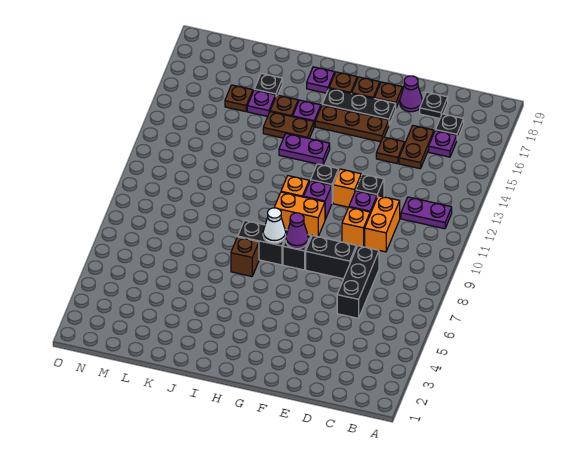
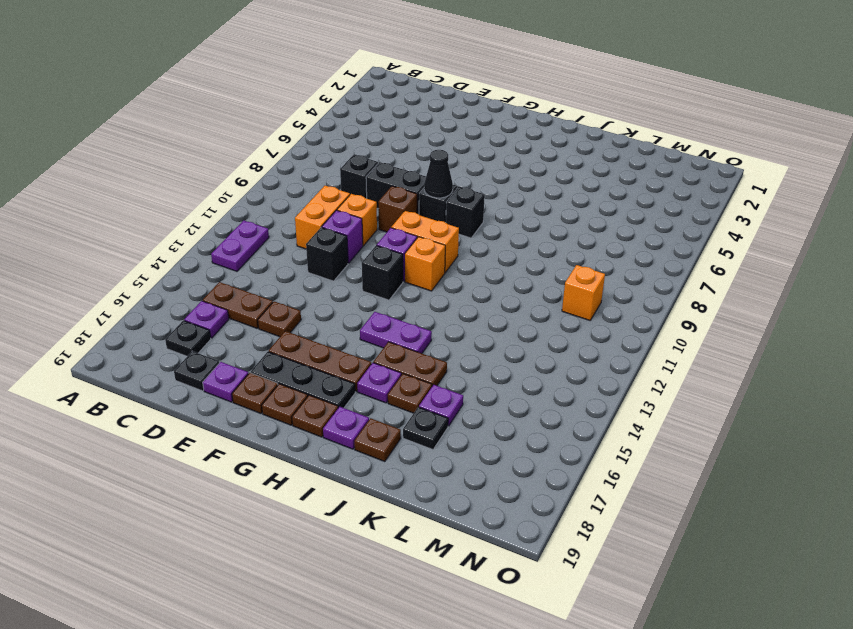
purple 1x2 plate [401,197,452,229] -> purple 1x2 plate turned to [211,220,269,271]
black 1x3 brick [337,246,379,318] -> black 1x1 brick [340,155,378,198]
brown 1x2 plate [399,126,434,169] -> brown 1x2 plate turned to [203,282,273,328]
purple 1x1 cone [400,76,422,112] -> purple 1x1 plate [203,362,248,402]
orange 1x1 brick [333,169,361,207] -> orange 1x1 brick moved to [562,265,605,320]
purple 1x1 cone [286,213,308,249] -> black 1x1 cone [424,150,453,198]
black 1x2 brick [238,220,288,265] -> black 1x1 brick [446,186,485,238]
white 1x1 cone [263,208,286,244] -> none
brown 1x1 brick [231,237,259,276] -> brown 1x1 brick moved to [378,186,417,232]
brown 1x1 plate [225,85,253,112] -> brown 1x1 plate moved to [354,418,401,462]

